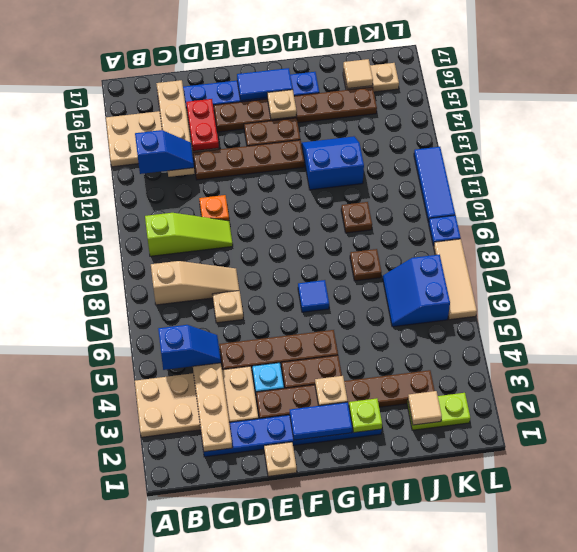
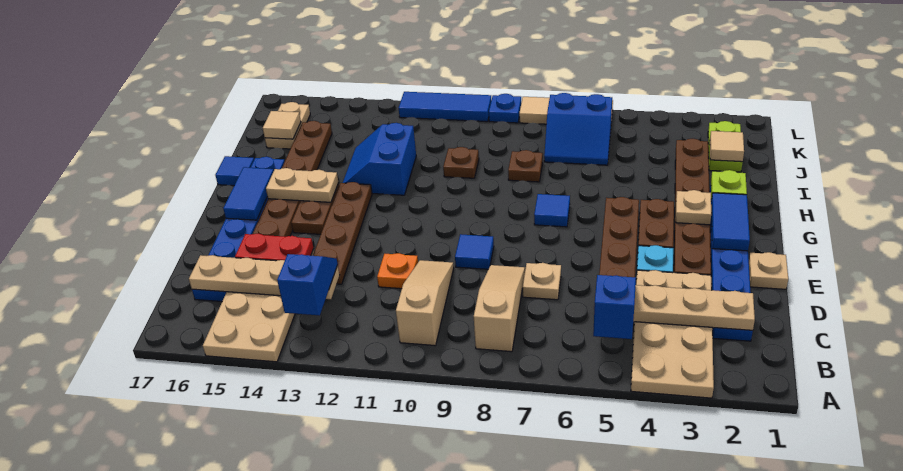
lime 1x3 slope [145,213,233,256] -> tan 1x3 slope [396,260,454,346]
none -> blue 1x1 tile [455,234,494,269]
tan 1x1 plate [267,90,297,120] -> tan 1x2 plate [266,168,339,202]
none -> blue 1x1 tile [215,156,254,186]

